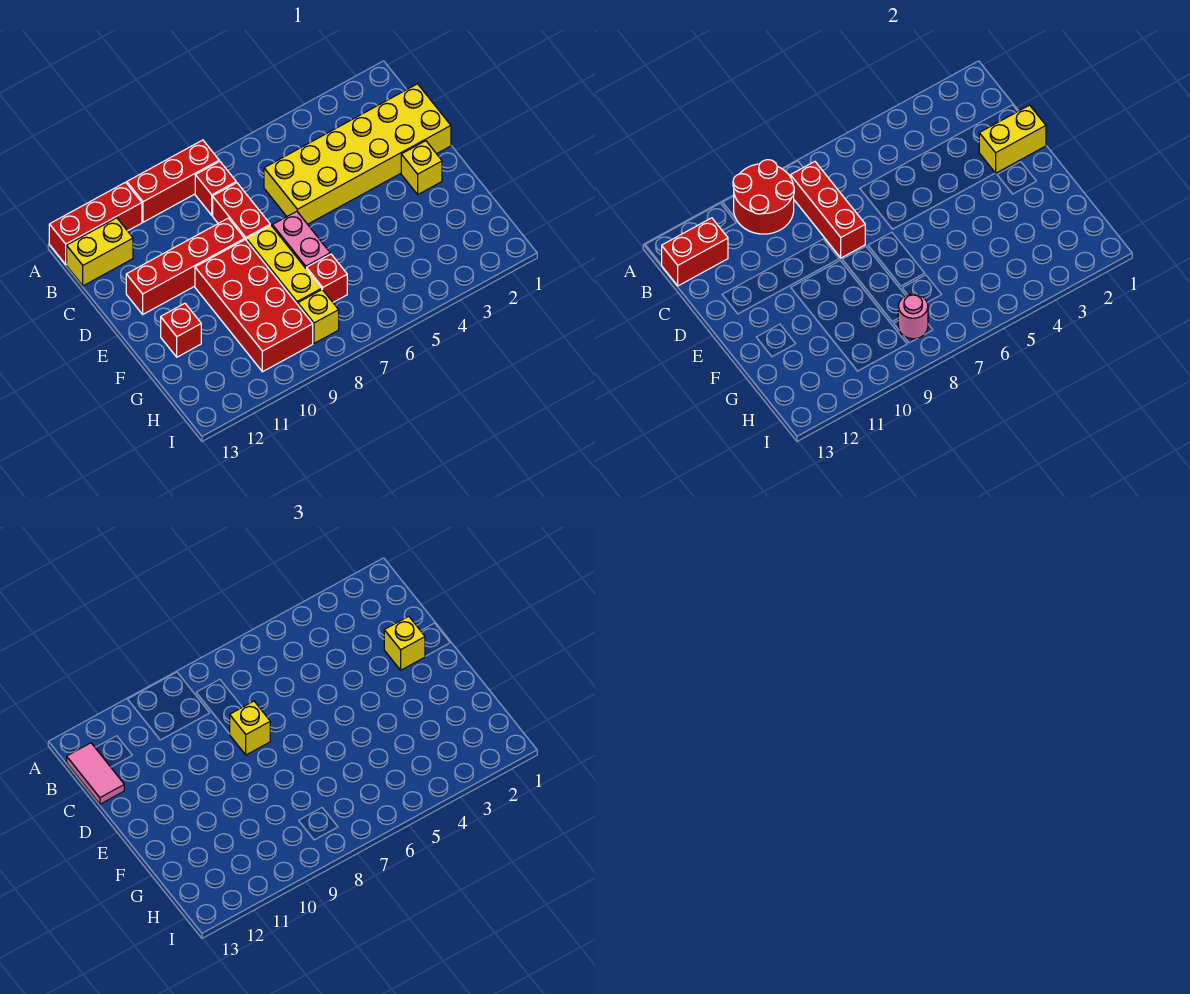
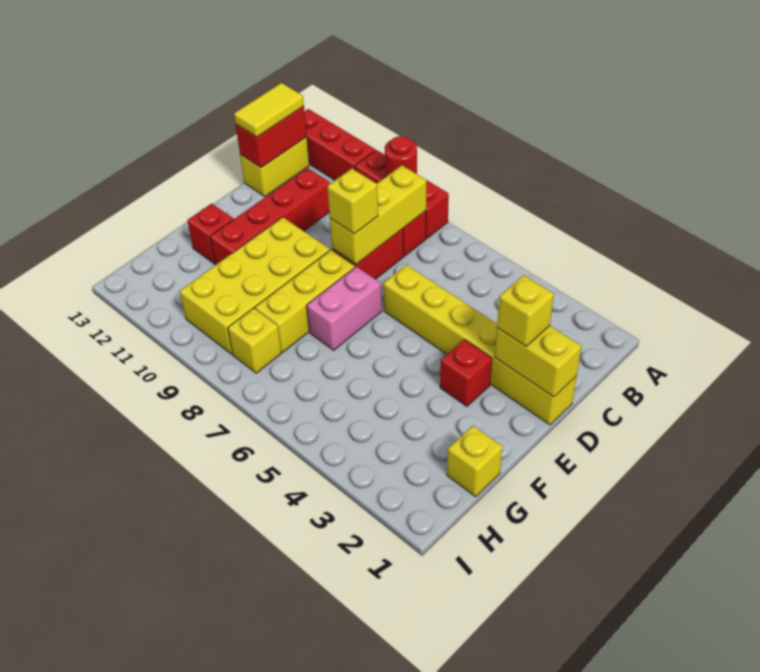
red 2x2 round brick [733,160,794,234] -> red 1x1 round brick [385,136,417,177]
red 1x3 brick [790,162,865,258] -> yellow 1x3 brick [330,165,426,264]
yellow 1x2 brick [67,218,133,286] -> yellow 1x2 brick turned to [240,137,309,197]
red 1x2 brick [662,218,728,286] -> red 1x2 brick turned to [236,106,307,168]
pink 1x2 tile [67,743,124,804] -> yellow 1x2 tile [234,83,304,137]
yellow 2x6 brick [264,84,451,224] -> yellow 1x6 brick [383,265,577,425]
red 1x4 brick [126,218,245,314] -> red 1x4 brick turned to [210,168,330,265]
yellow 1x1 brick [401,141,442,194] -> yellow 1x1 brick moved to [447,426,502,497]
red 2x4 brick [195,240,313,372] -> yellow 2x4 brick [180,217,330,354]
red 1x1 brick [307,254,347,302] -> red 1x1 brick moved to [440,339,492,406]
pink 1x1 round brick [898,294,928,339] -> none

